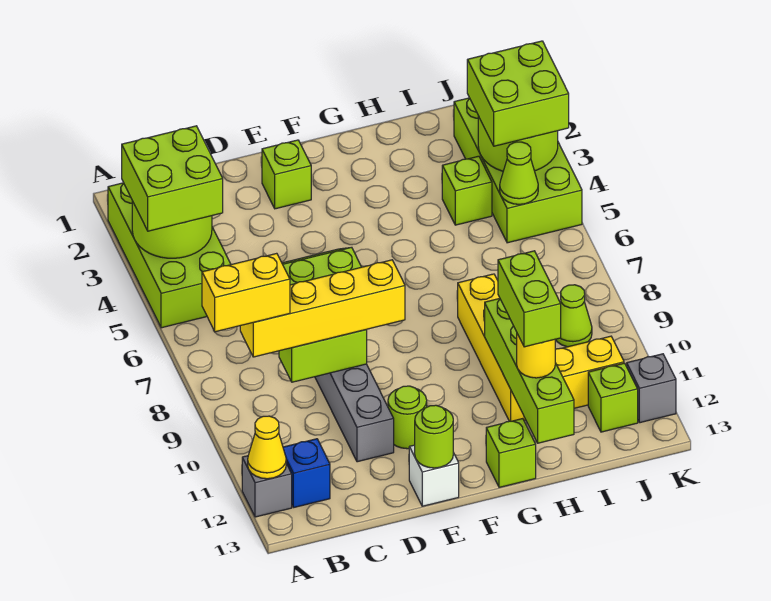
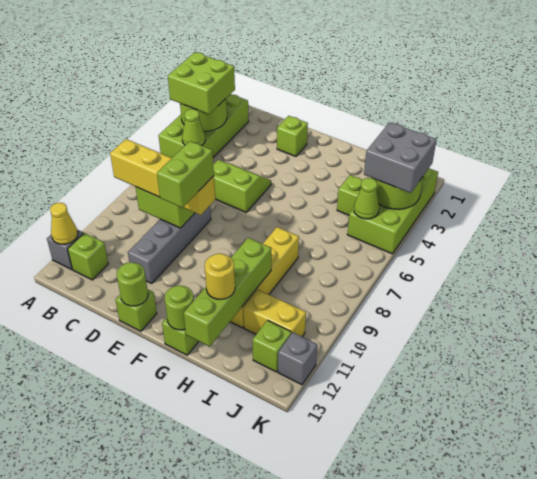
yellow 1x2 brick [202,253,290,332] -> none
blue 1x1 brick [283,439,330,507] -> lime 1x1 brick [68,233,108,280]
lime 1x1 round brick [388,386,427,449] -> lime 1x1 round brick moved to [165,286,194,330]
white 1x1 brick [409,445,459,506] -> lime 1x1 brick [115,289,157,331]
lime 1x2 brick [498,251,561,347] -> lime 1x2 brick moved to [157,141,214,208]
lime 2x2 brick [467,41,569,146] -> grey 2x2 brick [364,122,437,193]
lime 1x1 cone [555,285,592,347] -> lime 1x1 cone moved to [182,109,205,146]

